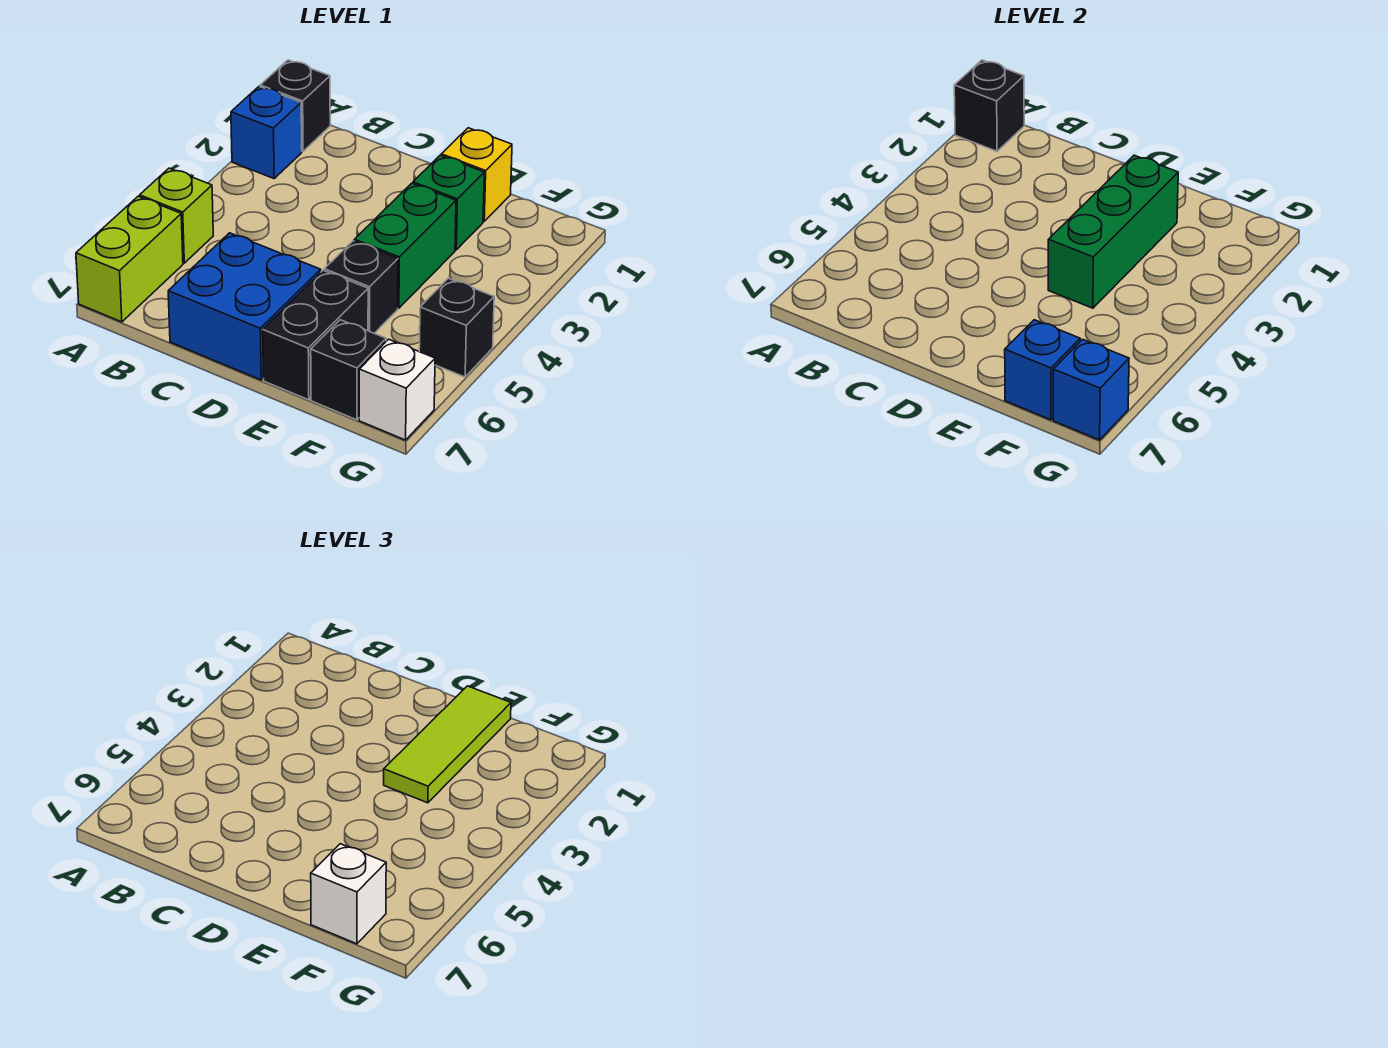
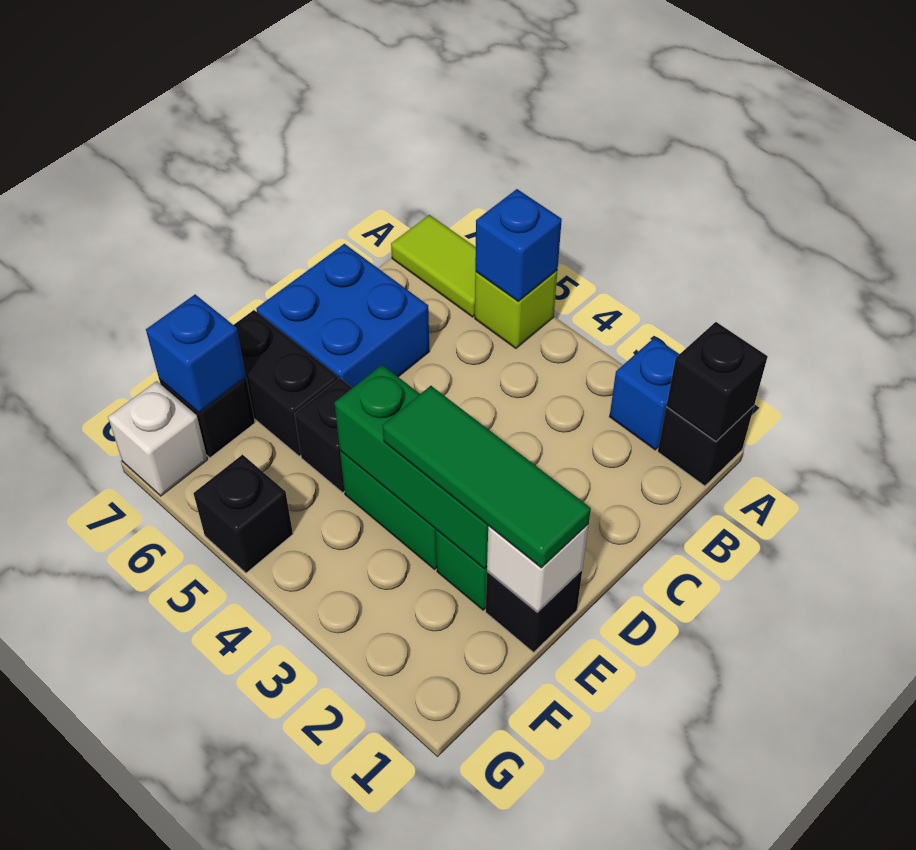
lime 1x2 brick [76,196,183,322] -> lime 1x2 tile [391,215,476,317]
yellow 1x1 brick [441,128,512,221] -> black 1x1 brick [486,570,582,652]
lime 1x3 tile [384,686,511,803] -> green 1x3 tile [382,386,591,568]
white 1x1 brick [311,844,386,944] -> white 1x1 brick moved to [487,524,589,612]
blue 1x1 brick [1053,339,1129,440] -> blue 1x1 brick moved to [475,189,562,302]

